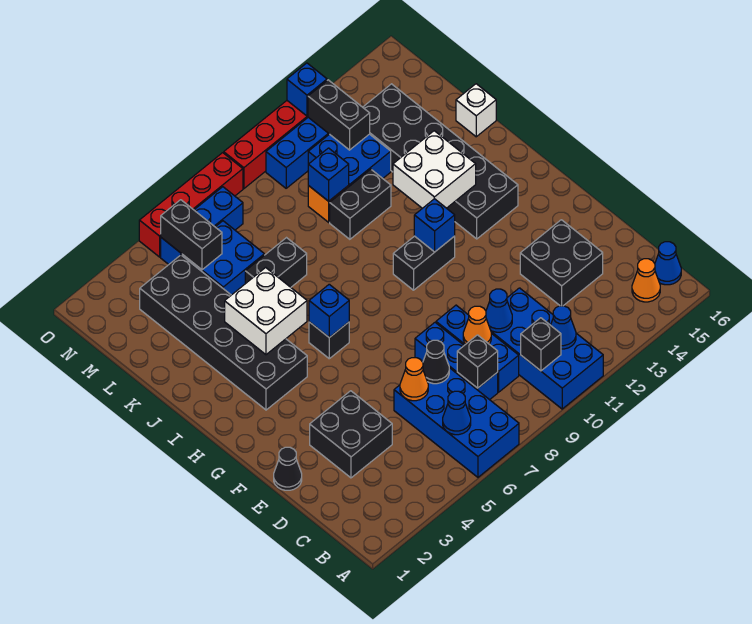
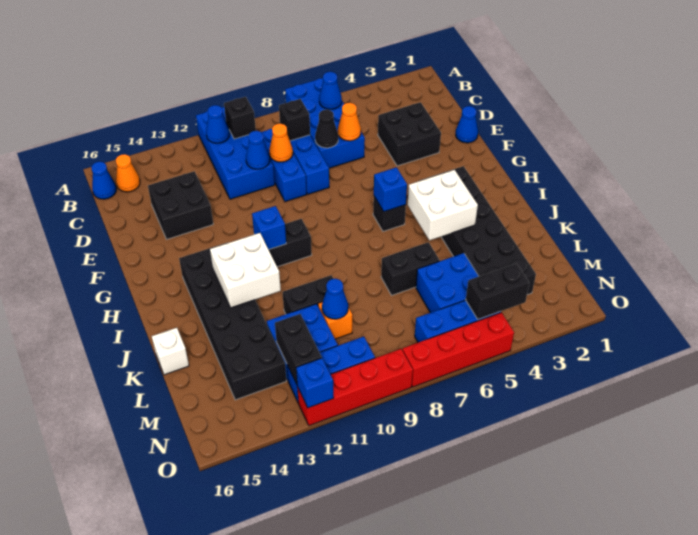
black 1x1 cone [274,447,302,490] -> blue 1x1 cone [456,106,478,143]
blue 1x1 brick [308,148,349,201] -> blue 1x1 cone [322,279,348,319]
black 1x2 brick [161,200,222,270] -> black 1x2 brick turned to [466,263,529,319]

